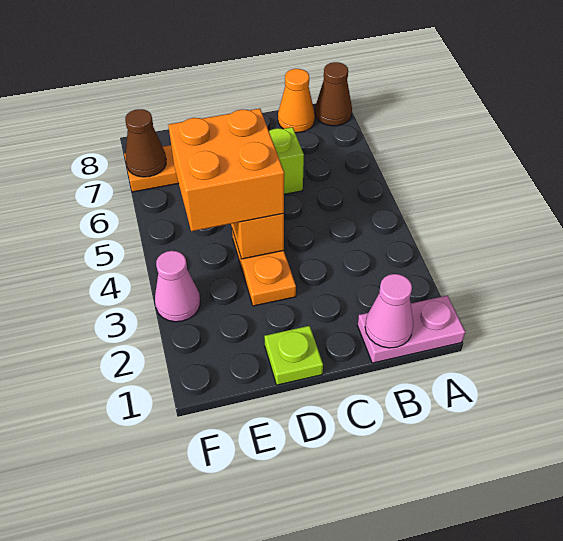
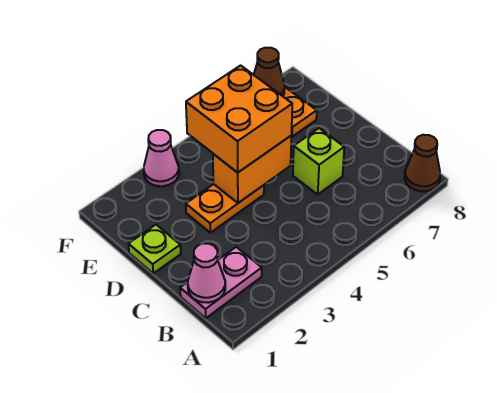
pink 1x2 plate [358,295,465,363] -> pink 1x2 plate turned to [180,247,262,318]
orange 1x1 cone [278,69,315,133] -> none

